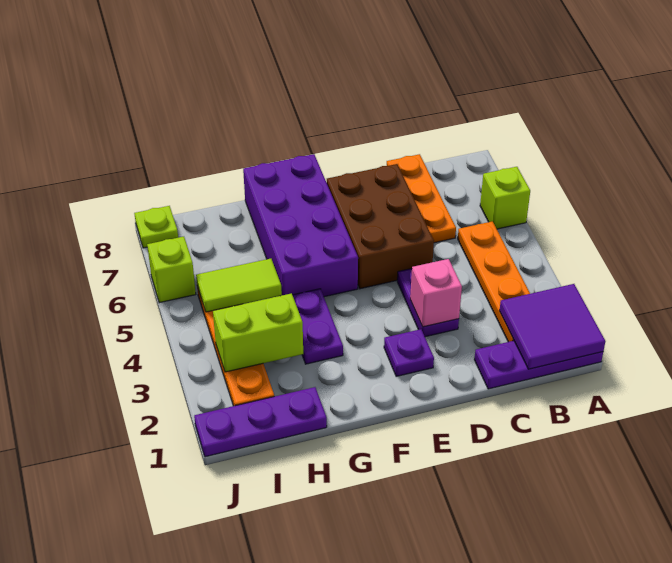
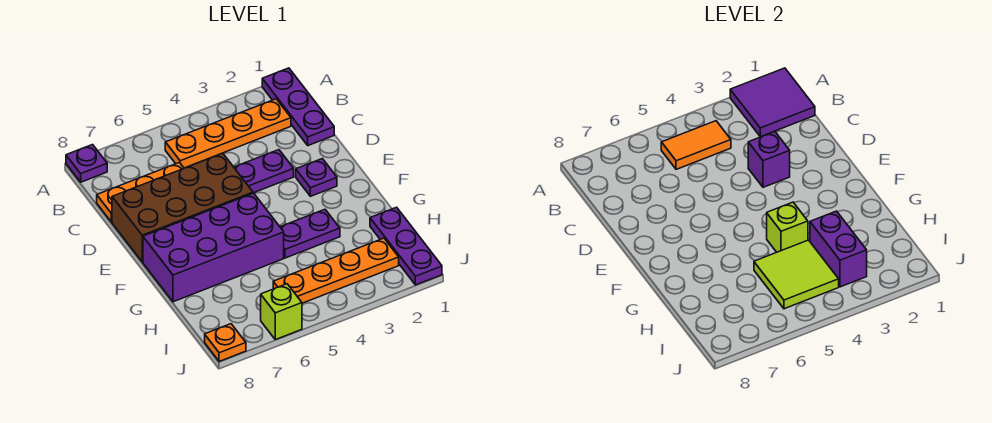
lime 1x1 brick [480,167,530,229] -> lime 1x1 brick moved to [767,202,808,252]
none -> purple 1x1 plate [66,145,107,182]
none -> orange 1x2 tile [661,121,731,169]
pink 1x1 brick [410,259,462,327] -> purple 1x1 brick [748,132,790,187]
brown 2x3 brick [327,164,434,289] -> brown 2x4 brick [112,153,253,262]
lime 1x2 brick [213,293,303,372] -> purple 1x2 brick [810,211,867,287]
lime 1x2 tile [196,259,282,312] -> lime 2x2 tile [754,240,839,309]
lime 1x1 plate [134,206,178,248] -> orange 1x1 plate [205,324,246,362]

